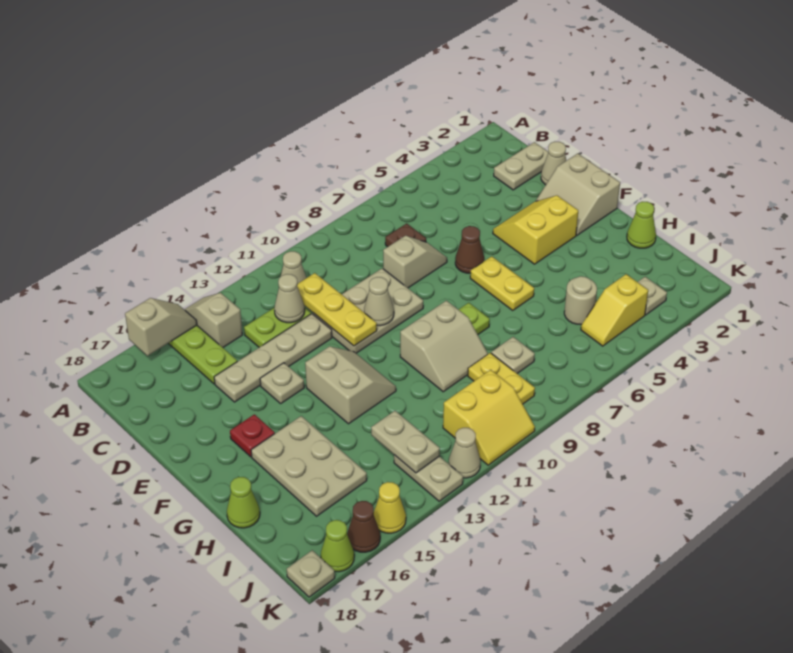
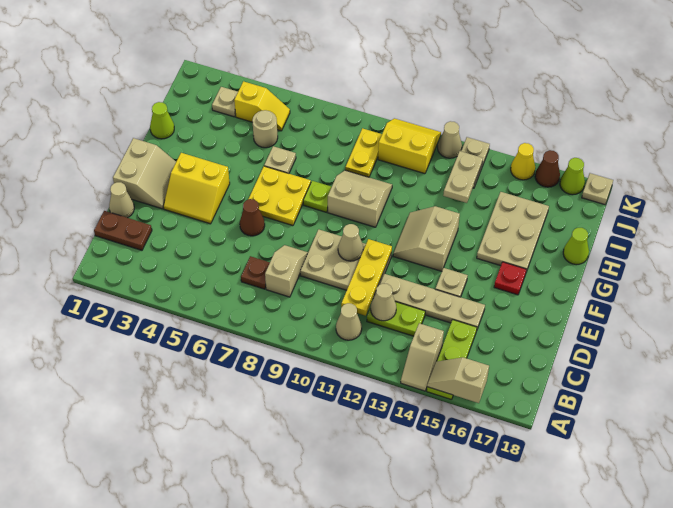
tan 1x2 plate [494,142,548,190] -> brown 1x2 plate [94,211,152,250]
tan 1x2 slope [383,236,447,288] -> tan 1x2 slope turned to [265,245,308,297]
yellow 1x2 plate [470,256,534,310] -> yellow 2x2 plate [249,166,311,226]
tan 1x1 plate [491,337,535,373] -> tan 1x1 plate moved to [264,146,296,174]

